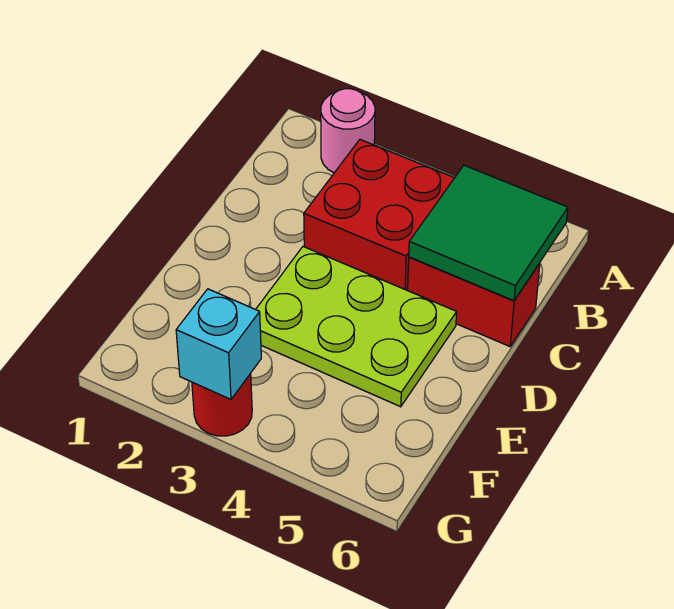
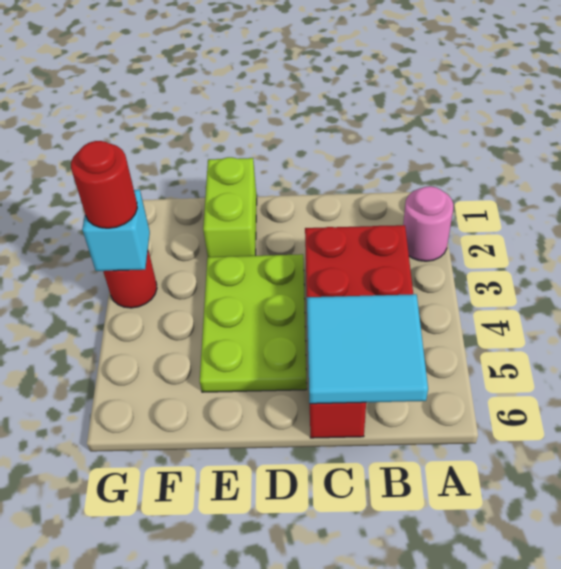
green 2x2 tile [409,165,568,301] -> cyan 2x2 tile [307,294,428,404]
none -> lime 1x2 brick [203,157,257,257]
none -> red 1x1 round brick [71,141,137,228]

